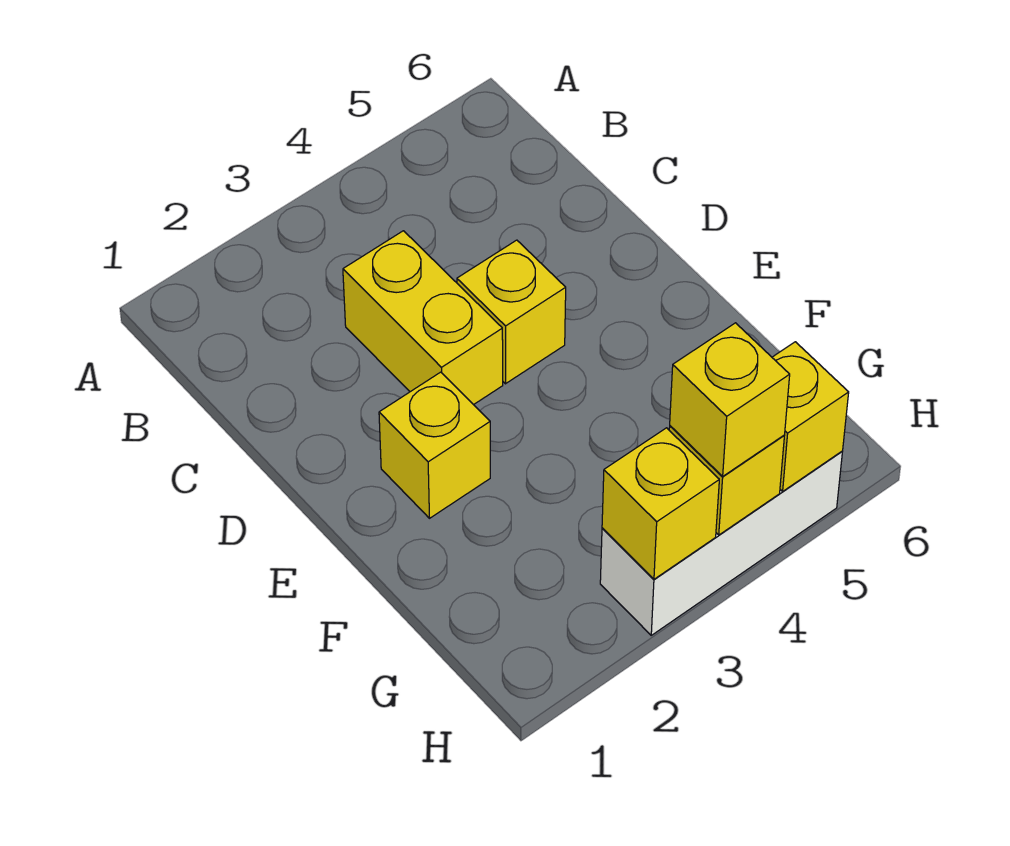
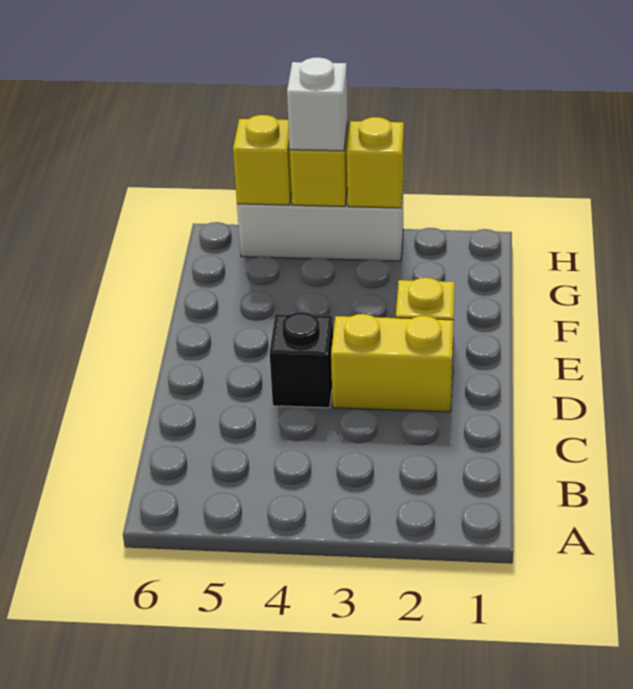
yellow 1x2 brick [343,231,503,405] -> yellow 1x2 brick turned to [331,314,453,412]
yellow 1x1 brick [457,240,566,384] -> black 1x1 brick [269,312,333,408]
yellow 1x1 brick [670,323,790,476] -> white 1x1 brick [287,57,348,151]

